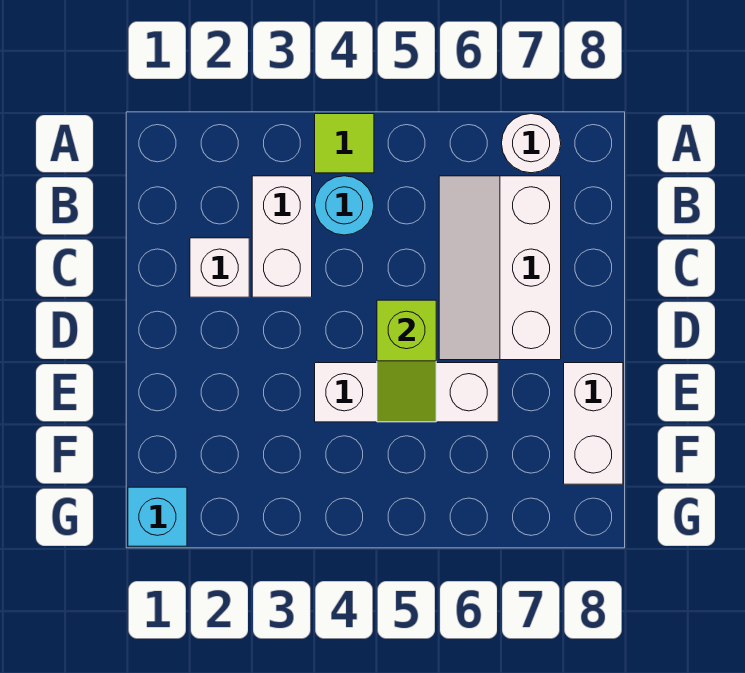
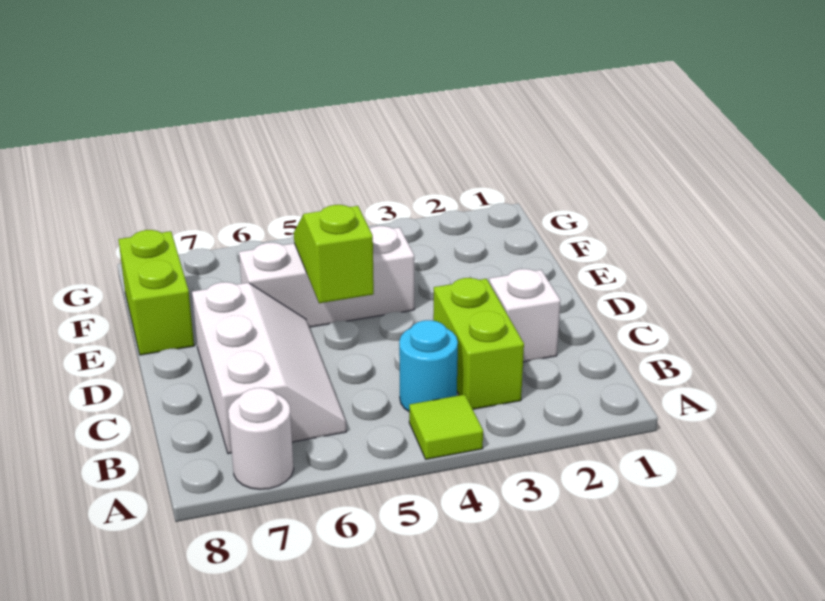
white 1x2 brick [252,176,312,297] -> lime 1x2 brick [433,278,524,409]
white 1x2 brick [564,363,623,484] -> lime 1x2 brick [118,230,194,355]
cyan 1x1 brick [128,487,187,546] -> none

